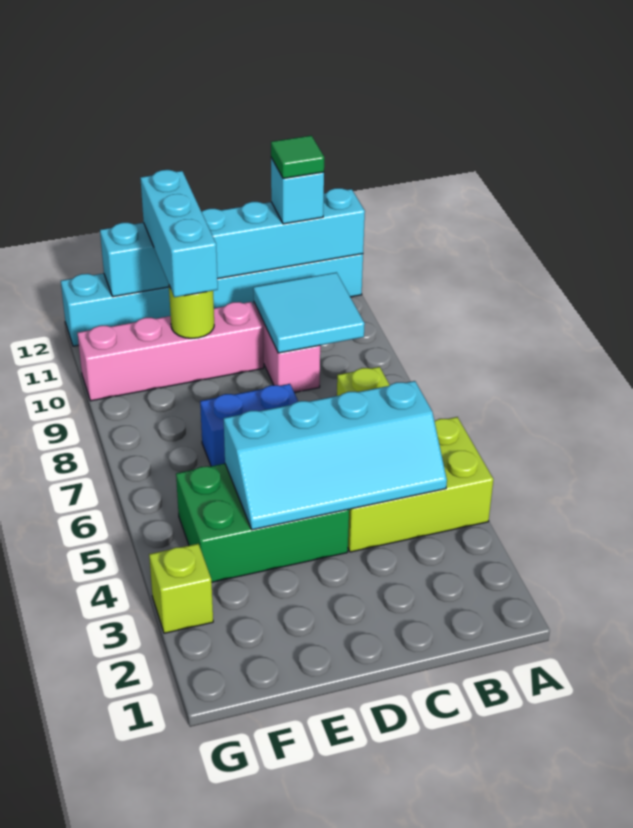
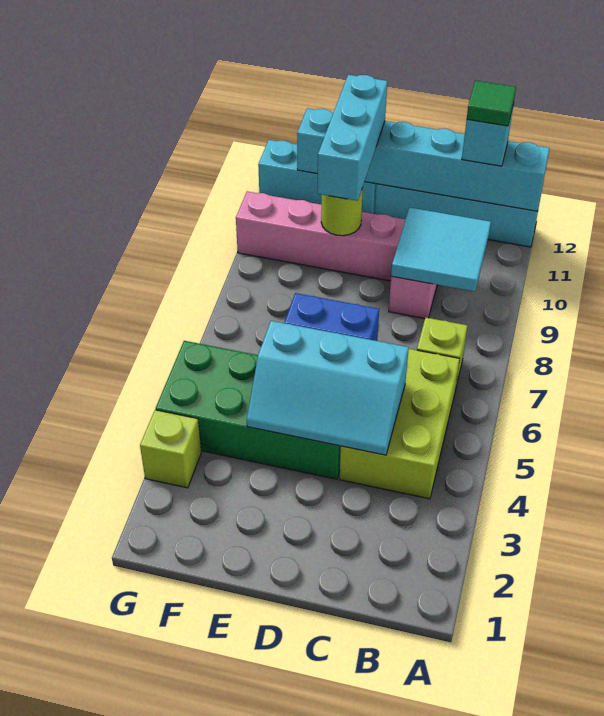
lime 2x3 brick [348,417,494,552] -> lime 2x3 brick turned to [340,349,460,499]
cyan 2x4 slope [224,381,447,530] -> cyan 2x3 slope [247,321,409,455]
green 2x3 brick [176,464,349,582] -> green 2x4 brick [156,341,341,479]

